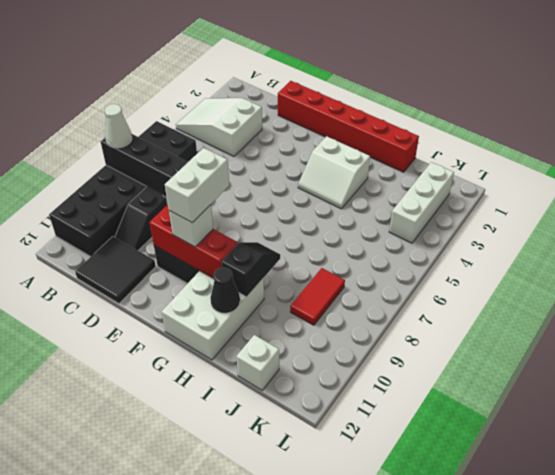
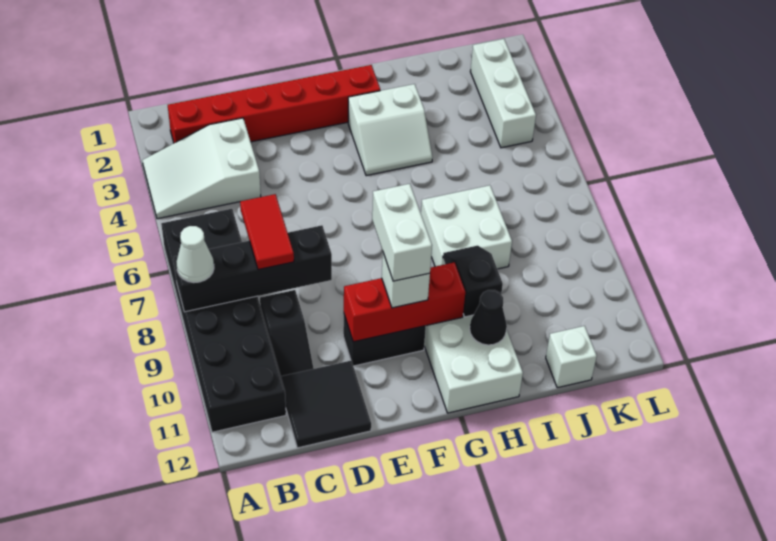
red 1x6 brick [278,81,419,172] -> red 1x6 brick moved to [168,65,380,143]
none -> white 2x2 brick [421,185,512,269]
red 1x2 tile [290,268,345,325] -> red 1x2 tile moved to [240,194,294,270]

